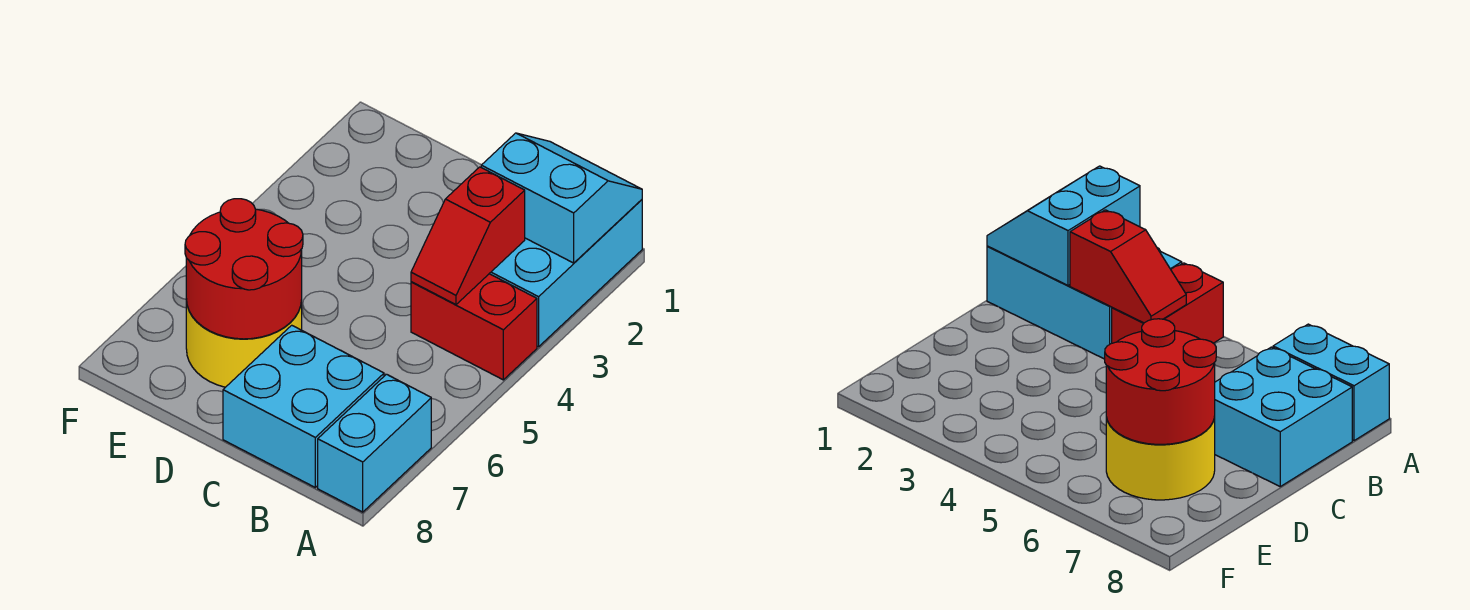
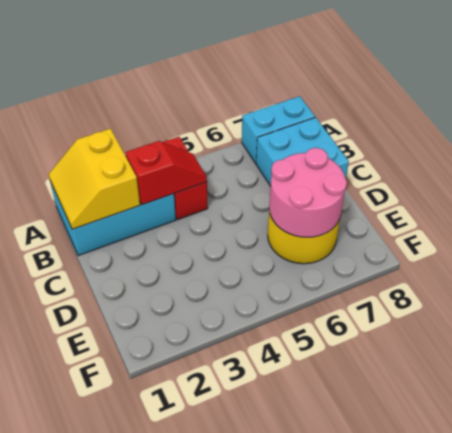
cyan 2x2 slope [481,133,642,263] -> yellow 2x2 slope [48,129,140,229]
red 2x2 round brick [185,199,303,339] -> pink 2x2 round brick [269,148,347,237]

